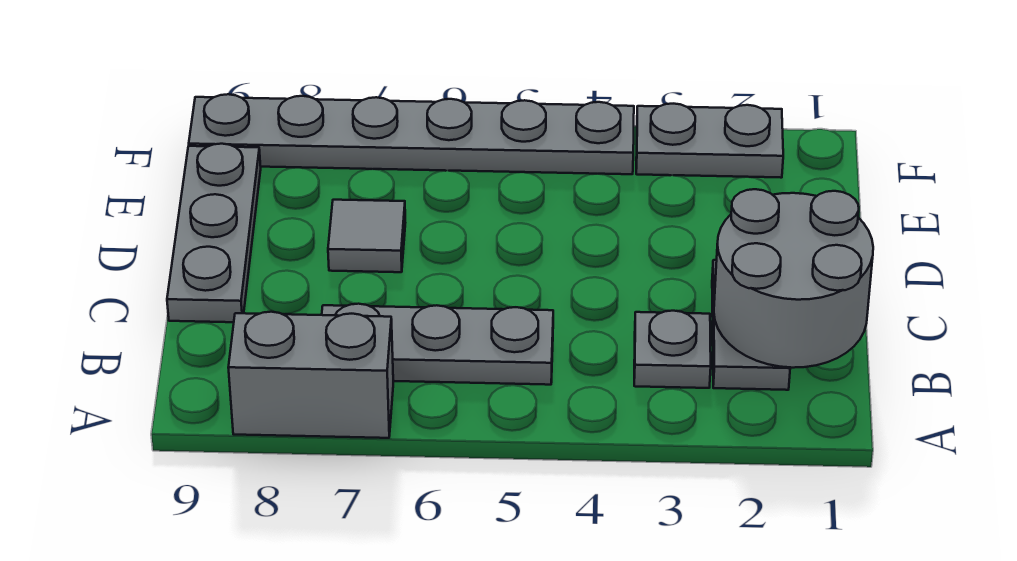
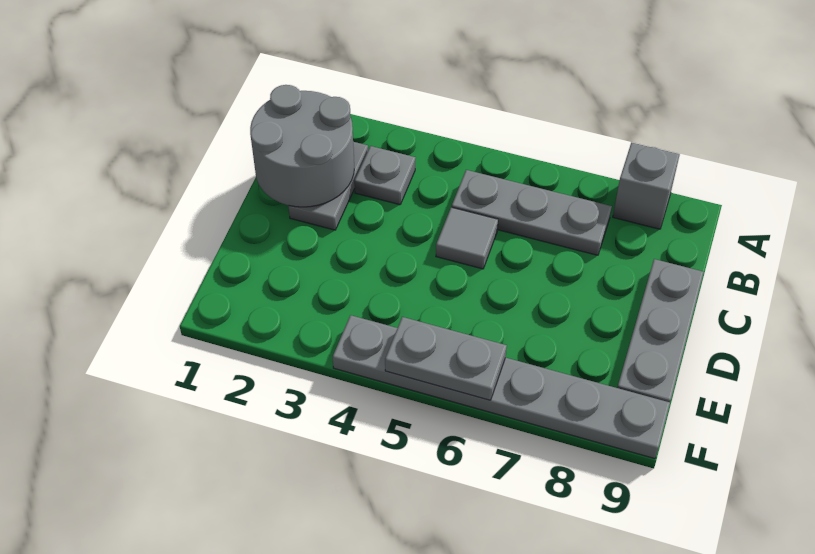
grey 1x2 brick [228,312,393,438] -> grey 1x1 brick [613,142,680,229]
grey 1x1 tile [328,200,405,272] -> grey 1x1 tile moved to [436,207,498,269]
grey 1x2 plate [636,104,783,178] -> grey 1x2 plate moved to [385,317,507,400]

